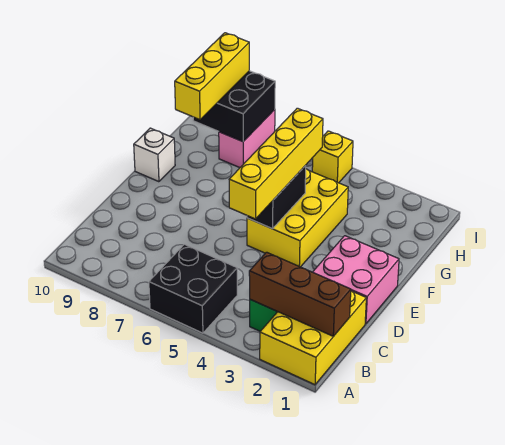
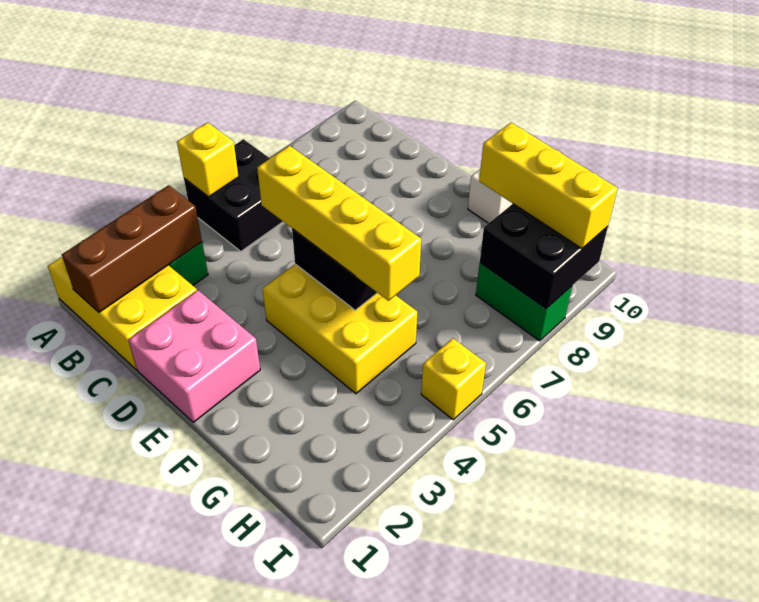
none -> yellow 1x1 brick [177,122,238,197]
pink 1x2 brick [219,109,275,168] -> green 1x2 brick [476,263,572,341]

